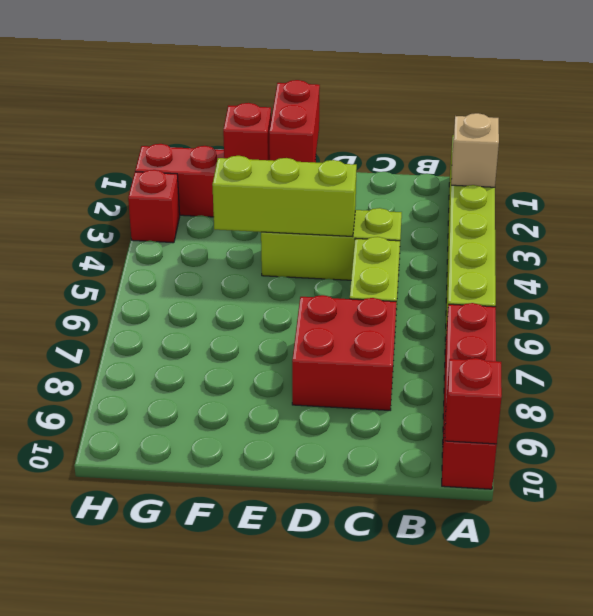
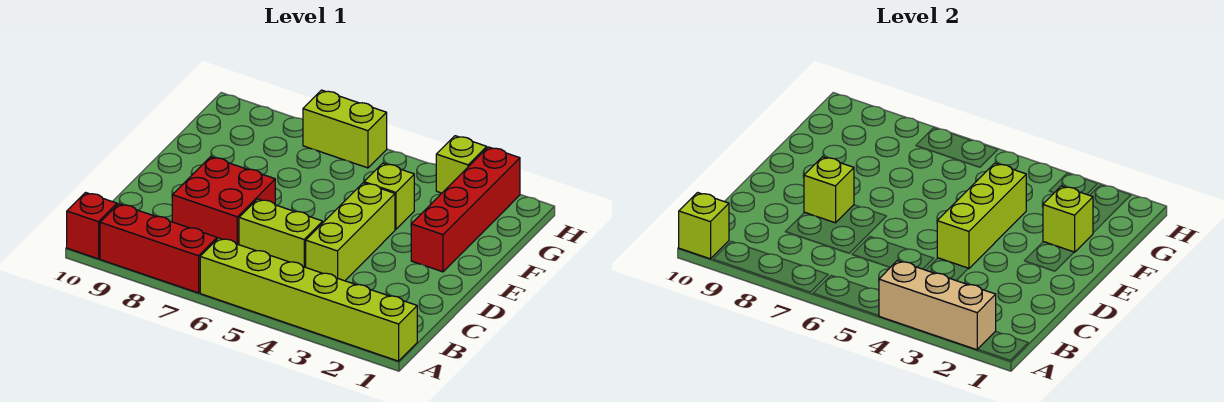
tan 1x1 brick [451,113,499,187] -> tan 1x3 brick [879,261,996,350]
red 1x1 brick [445,358,502,444] -> lime 1x1 brick [679,193,729,259]
none -> lime 1x1 brick [804,157,854,223]
red 1x2 brick [269,80,320,162] -> none
red 1x1 brick [223,103,271,160] -> lime 1x1 brick [1043,186,1093,252]
none -> lime 1x1 brick [364,163,414,230]
red 1x1 brick [128,170,180,243] -> lime 1x1 brick [436,136,487,193]
none -> lime 1x2 brick [303,90,387,168]

